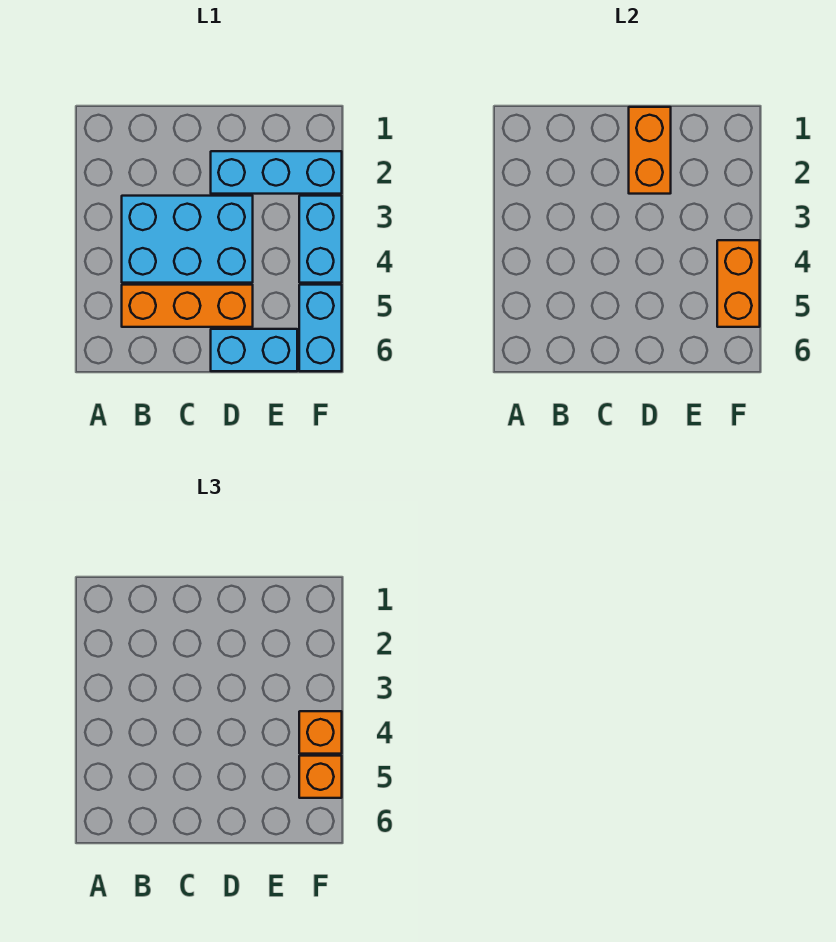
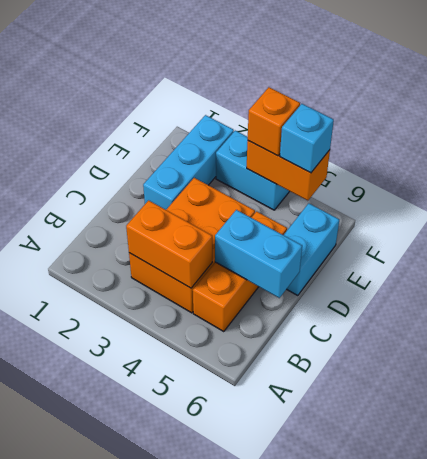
cyan 2x3 brick [122,196,253,283] -> orange 2x3 brick [129,178,255,313]
orange 1x2 brick [629,107,671,194] -> orange 1x2 brick moved to [126,200,212,288]
cyan 1x2 brick [299,285,342,371] -> cyan 1x2 brick moved to [215,210,302,298]
orange 1x1 brick [299,756,342,798] -> cyan 1x1 brick [280,104,334,173]

